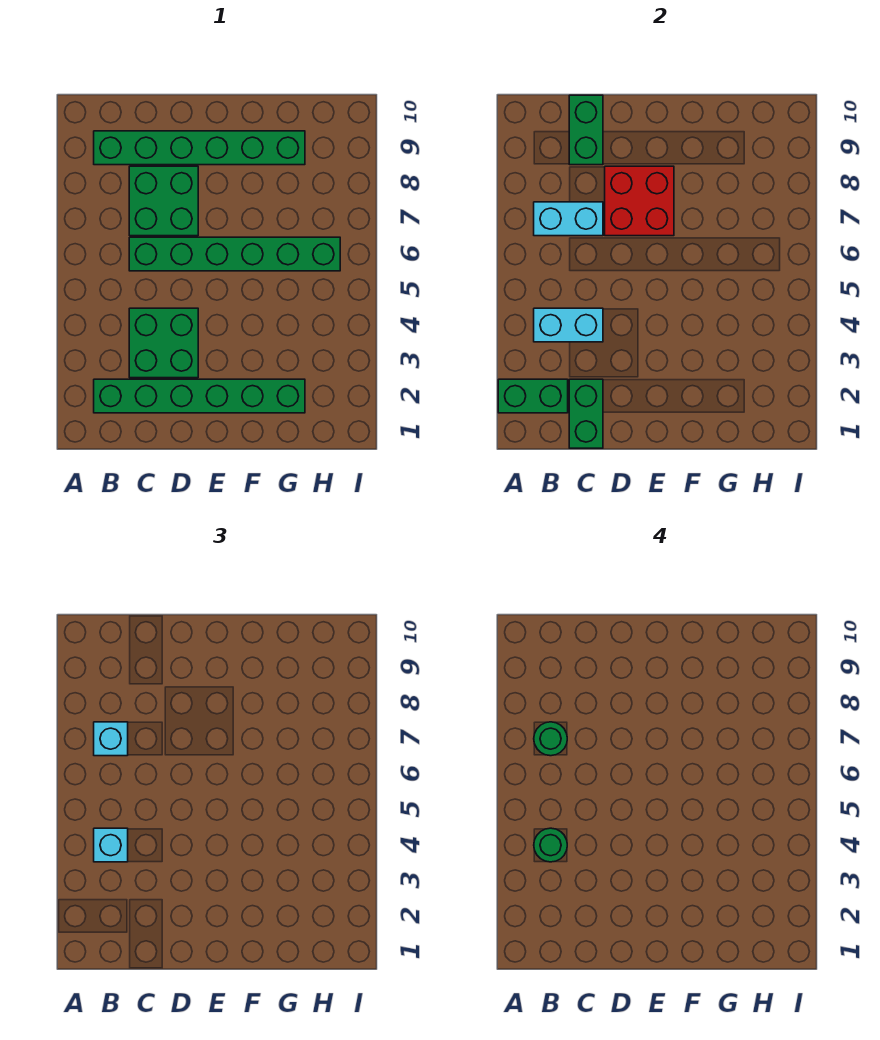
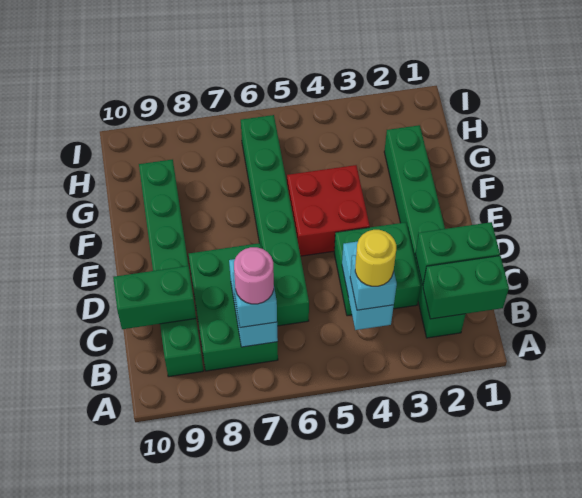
green 1x2 brick [498,379,568,413] -> green 1x2 brick turned to [423,256,509,319]
green 1x1 round brick [534,828,567,862] -> yellow 1x1 round brick [355,230,396,286]
green 1x1 round brick [534,722,567,756] -> pink 1x1 round brick [234,247,274,304]
green 2x2 brick [129,166,198,236] -> green 2x3 brick [189,243,278,371]
red 2x2 brick [605,166,674,236] -> red 2x2 brick moved to [287,165,370,256]

